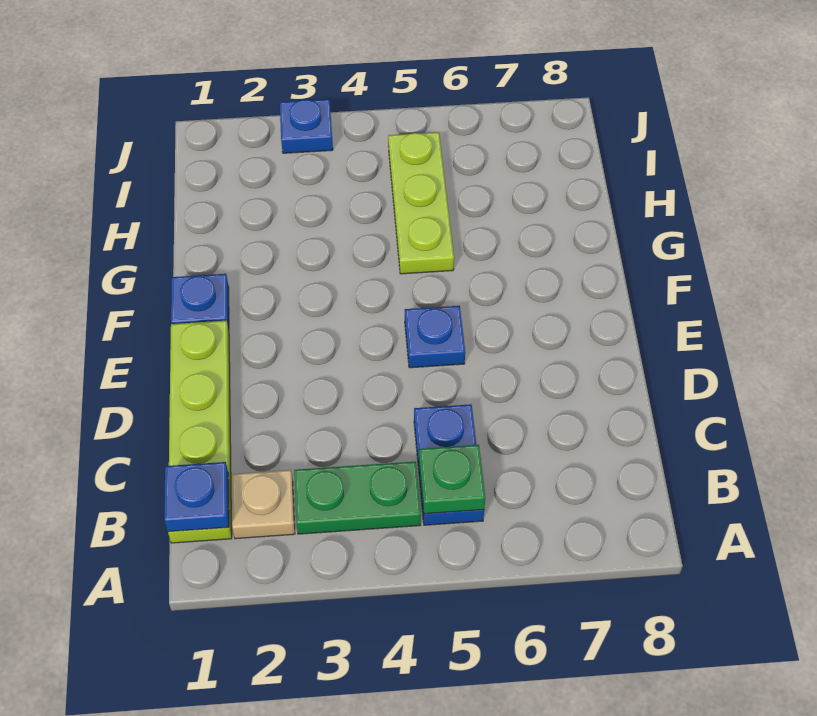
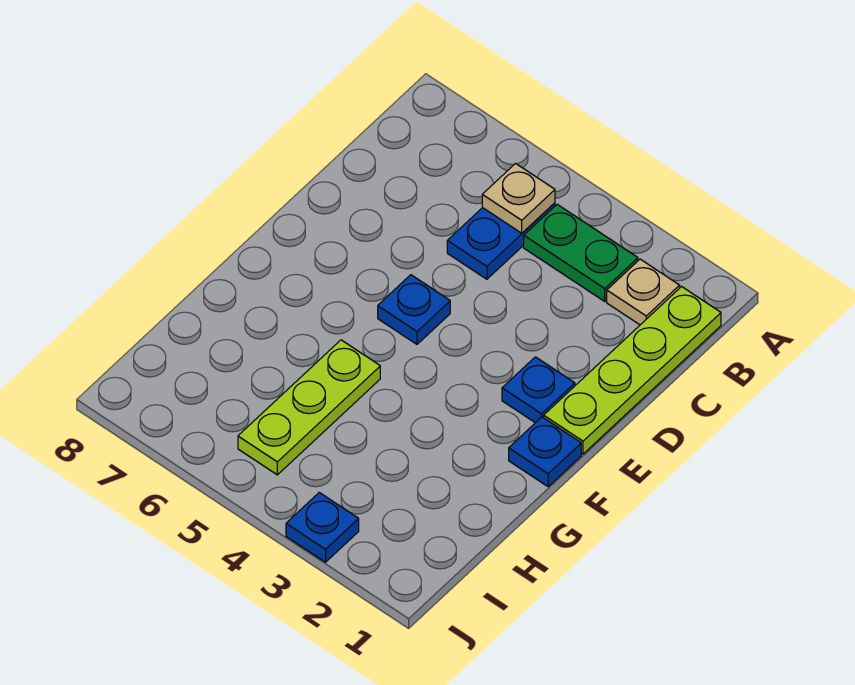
blue 1x1 plate [164,462,229,532] -> blue 1x1 plate moved to [502,357,575,423]
green 1x1 plate [419,445,485,514] -> tan 1x1 plate [482,164,555,233]

